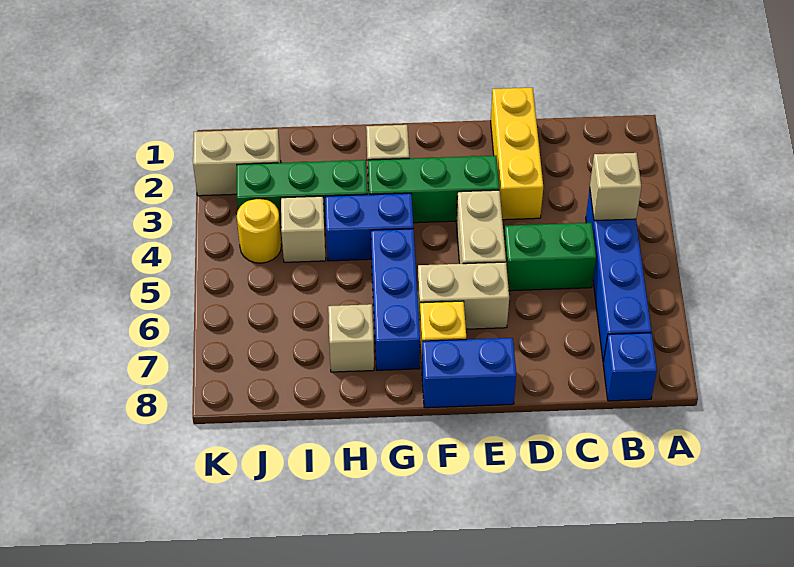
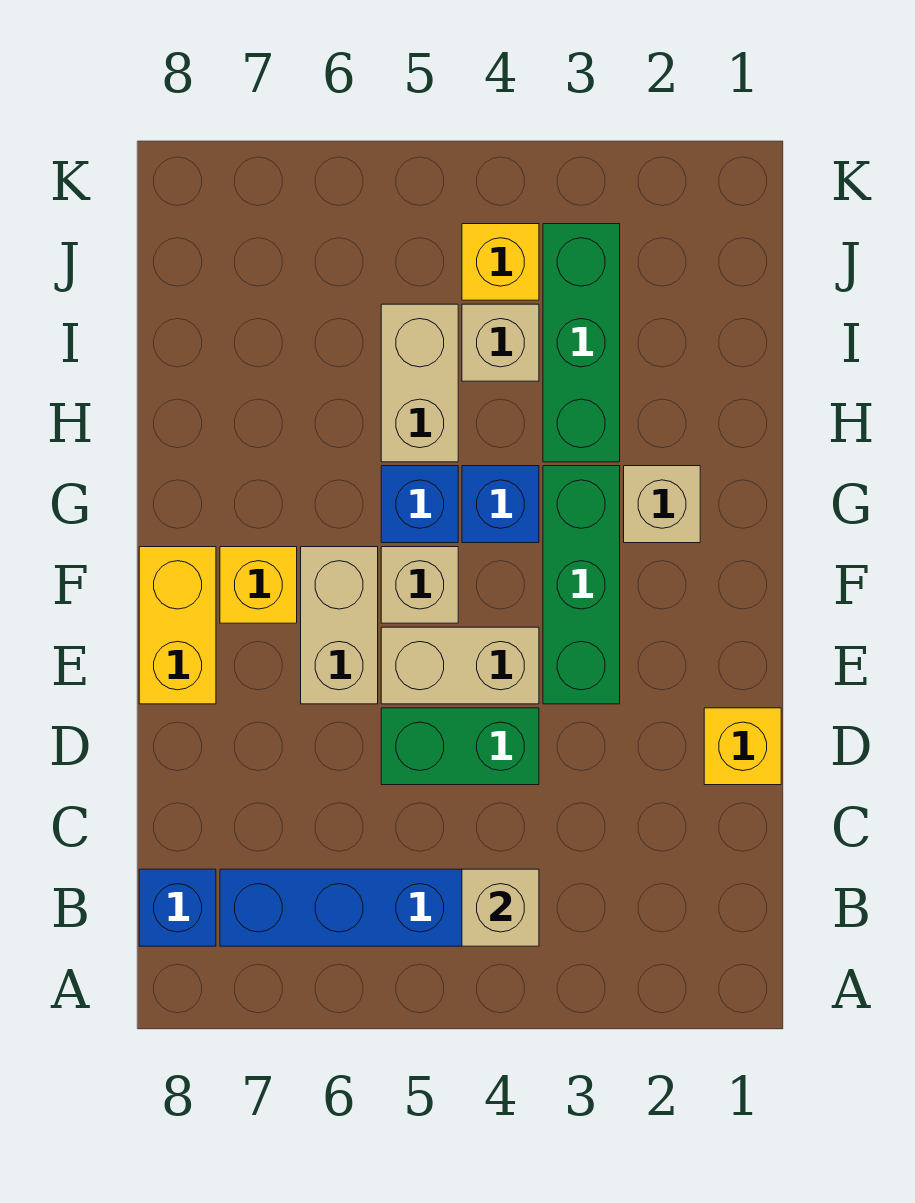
green 1x2 brick [504,223,596,291] -> green 1x2 brick turned to [381,708,539,785]
yellow 1x3 brick [491,88,543,220] -> yellow 1x1 brick [704,708,781,785]
blue 1x2 brick [422,338,516,408] -> yellow 1x2 brick [139,547,216,704]
blue 1x2 brick [325,193,413,261] -> blue 1x1 brick [462,466,539,543]
blue 1x3 brick [371,229,420,370] -> blue 1x1 brick [381,466,458,543]
tan 1x1 brick [328,304,374,372] -> tan 1x1 brick moved to [381,547,458,623]
tan 1x2 brick [193,129,281,196] -> tan 1x2 brick moved to [381,304,458,462]
yellow 1x1 round brick [237,199,282,263] -> yellow 1x1 brick [462,224,539,300]

